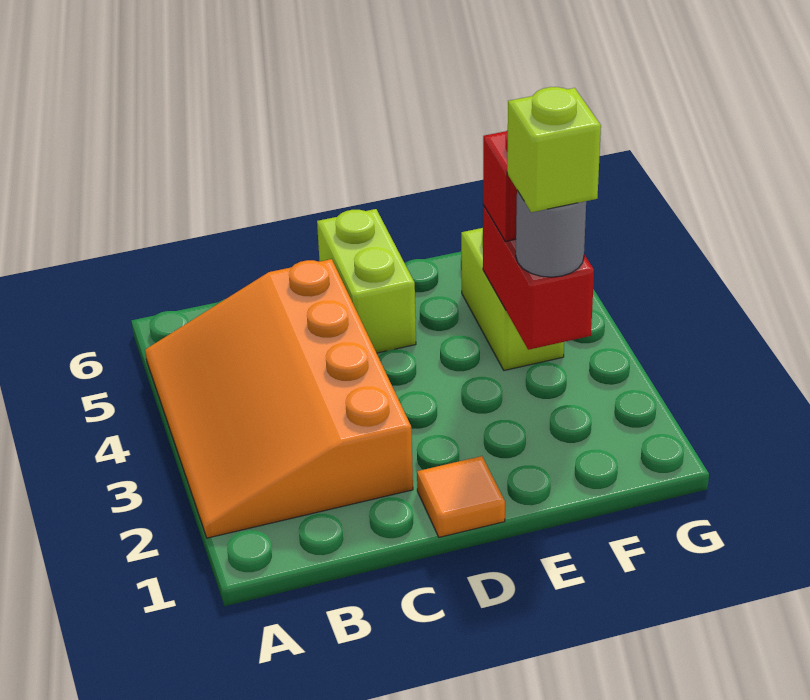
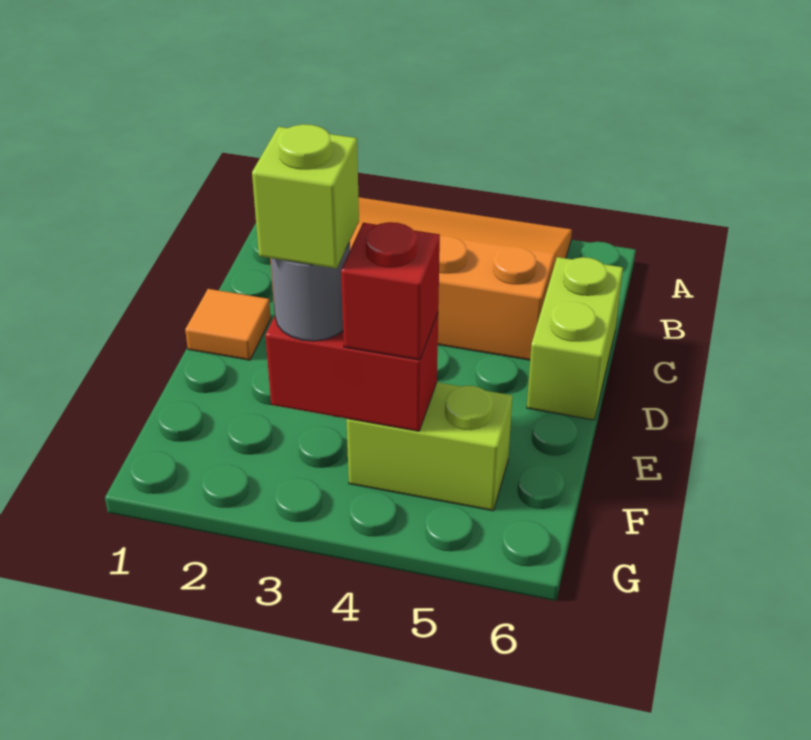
lime 1x2 brick [317,209,416,353] -> lime 1x2 brick turned to [527,257,623,420]

